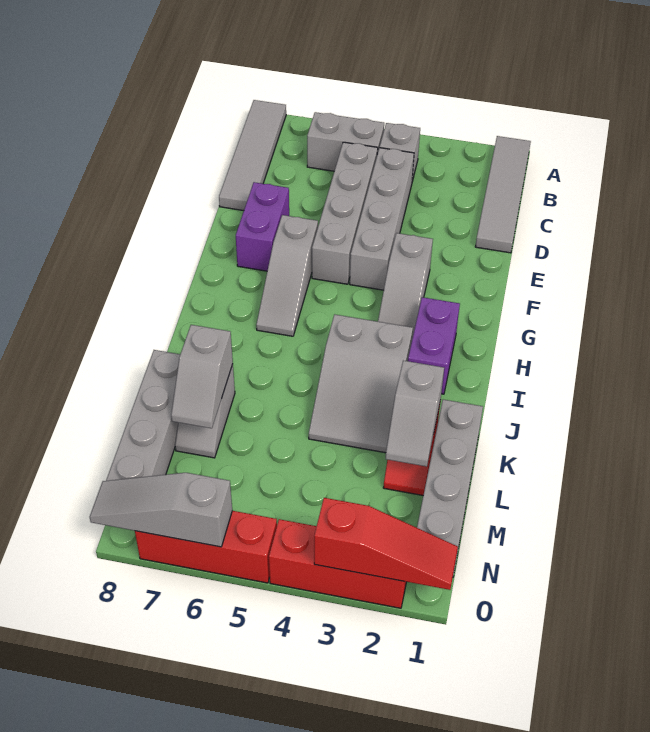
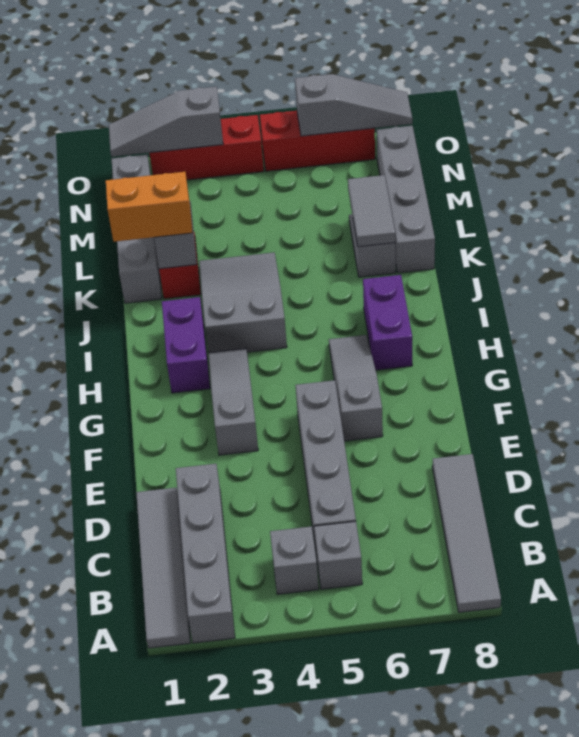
grey 1x2 brick [307,112,384,171] -> grey 1x1 brick [314,521,362,589]
grey 1x4 brick [350,148,414,290] -> grey 1x4 brick moved to [176,464,235,643]
purple 1x2 brick [236,182,289,271] -> purple 1x2 brick moved to [363,275,412,370]
none -> orange 1x2 brick [106,172,193,242]
grey 1x2 slope [171,325,233,428] -> grey 1x2 tile [348,175,395,247]
red 1x3 slope [314,498,458,590] -> grey 1x3 slope [109,87,223,157]

